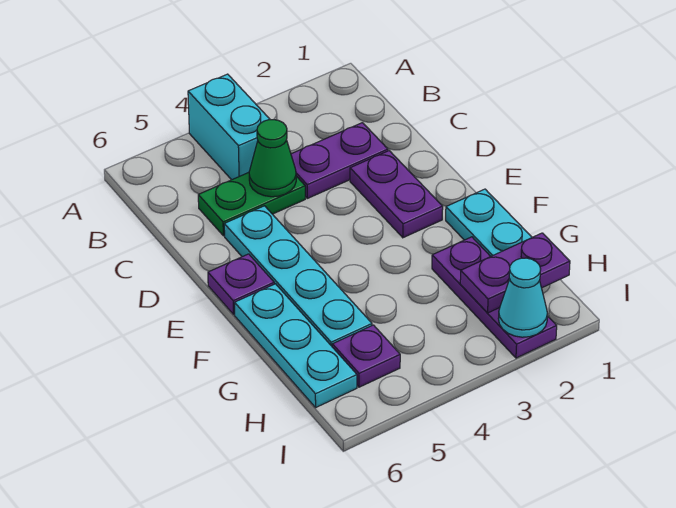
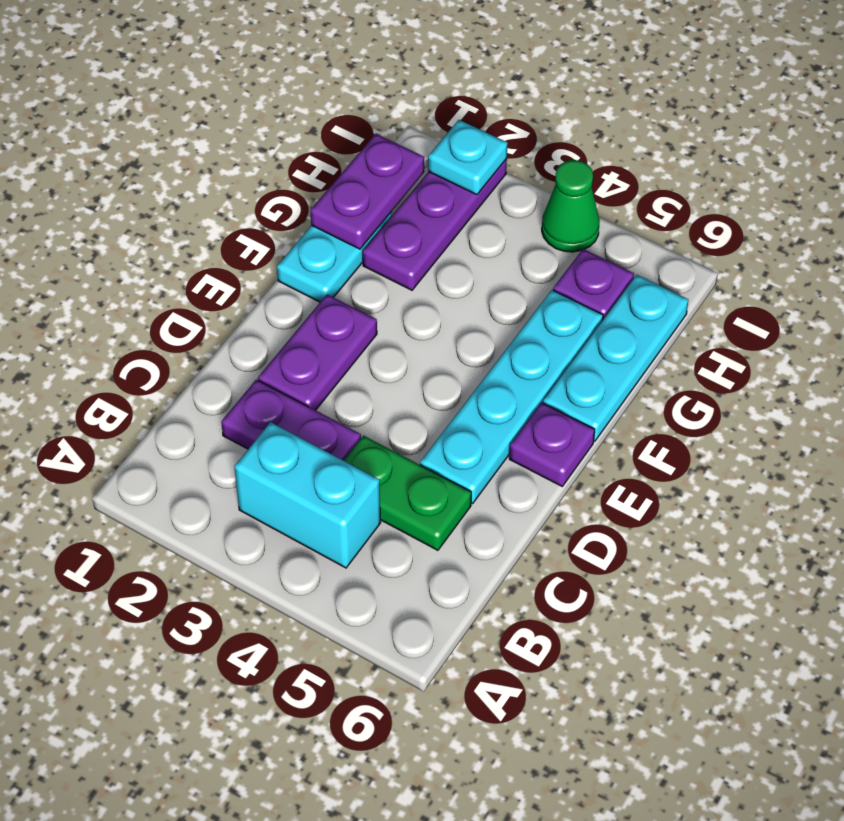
cyan 1x2 brick [188,74,270,180] -> cyan 1x2 brick turned to [234,422,381,568]
green 1x1 cone [249,120,296,197] -> green 1x1 cone moved to [542,160,600,252]
purple 1x2 plate [460,233,570,313] -> purple 1x2 plate turned to [310,134,424,249]
cyan 1x1 cone [498,258,548,337] -> cyan 1x1 plate [428,120,508,195]

